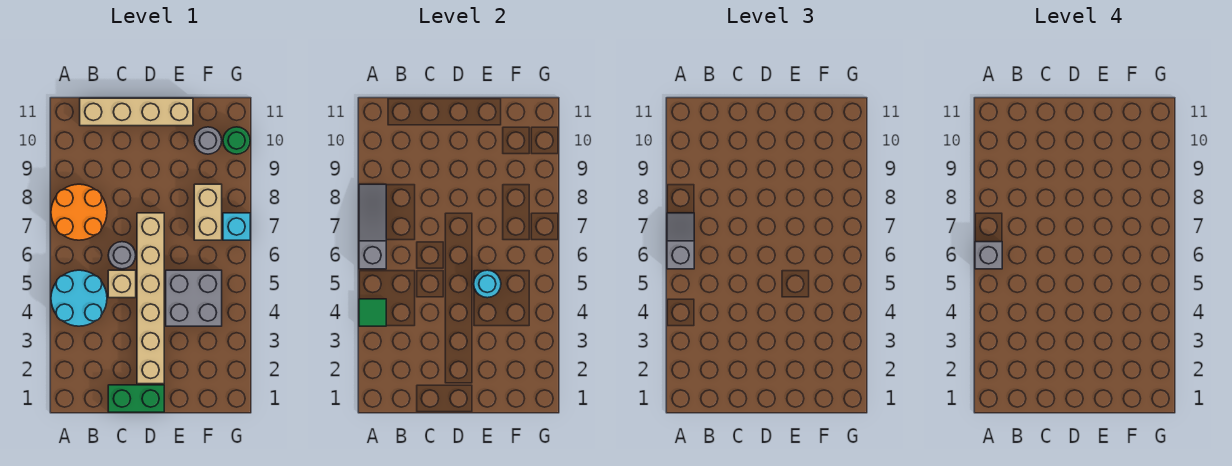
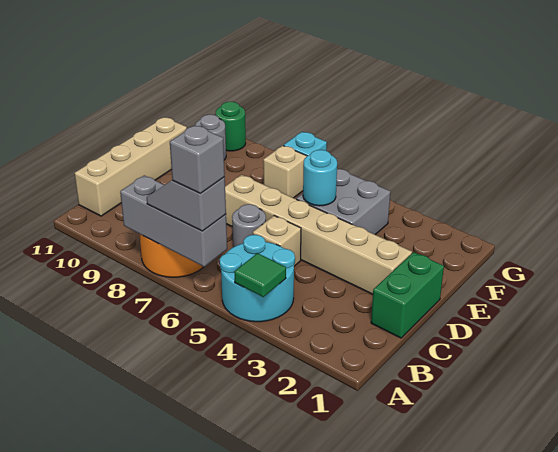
grey 1x3 slope [359,184,386,269] -> grey 1x3 brick [120,175,227,267]
tan 1x2 brick [194,184,222,240] -> tan 1x1 brick [263,146,307,198]

